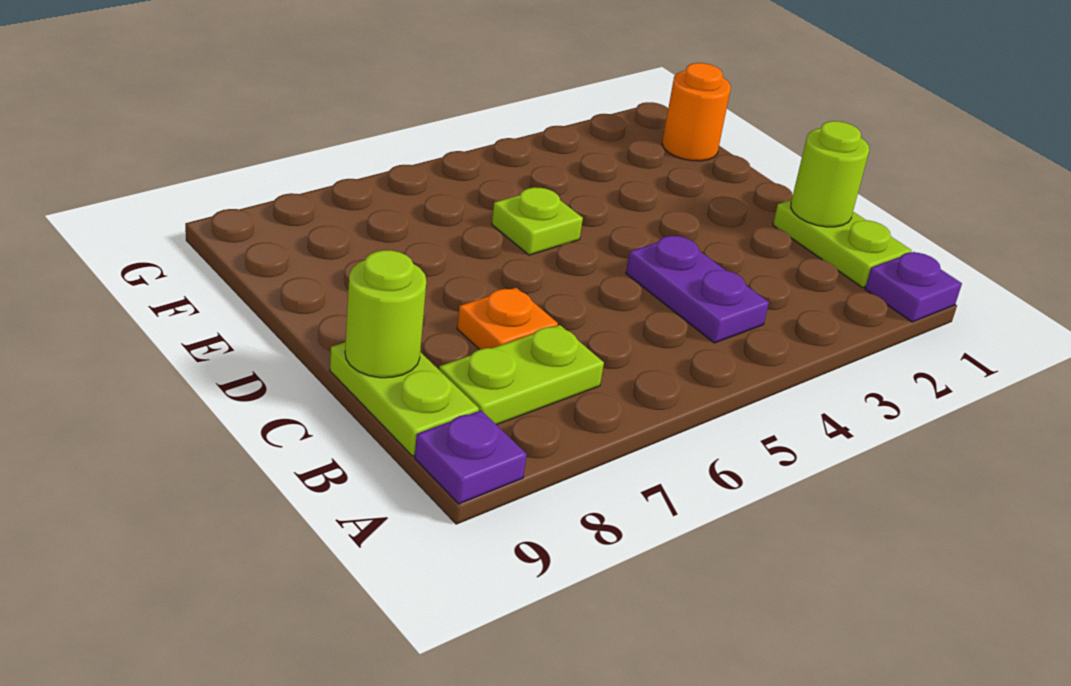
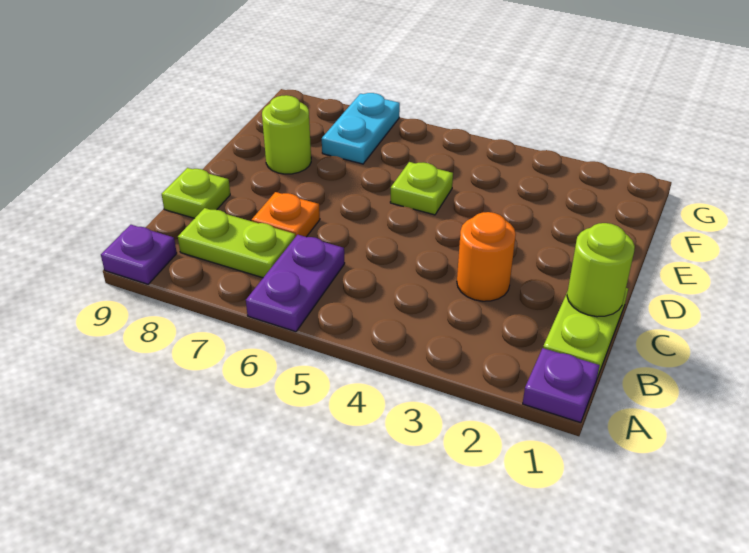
purple 1x2 plate [626,236,769,343] -> purple 1x2 plate moved to [246,235,345,332]
lime 1x2 plate [330,342,479,456] -> lime 1x1 plate [162,168,230,218]
lime 1x1 round brick [345,250,426,378] -> lime 1x1 round brick moved to [262,95,311,174]
orange 1x1 round brick [662,63,731,161] -> orange 1x1 round brick moved to [457,212,516,301]
none -> cyan 1x2 plate [322,93,400,164]

